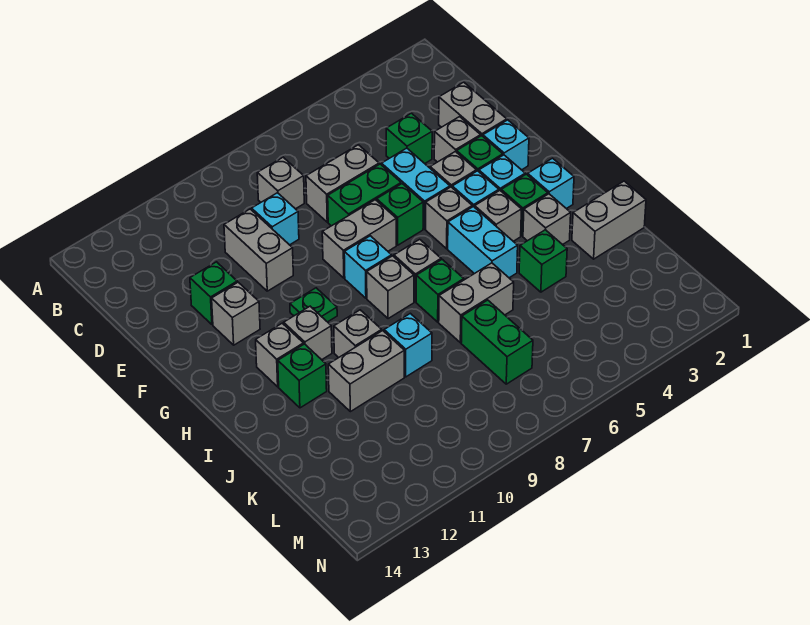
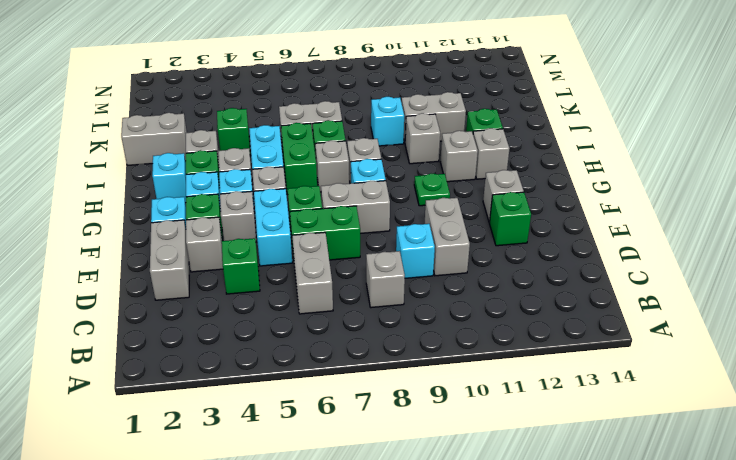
grey 1x2 brick [306,145,379,222] -> grey 1x2 brick turned to [292,232,333,314]
green 1x2 brick [461,300,533,384] -> green 1x2 brick moved to [281,123,317,195]

